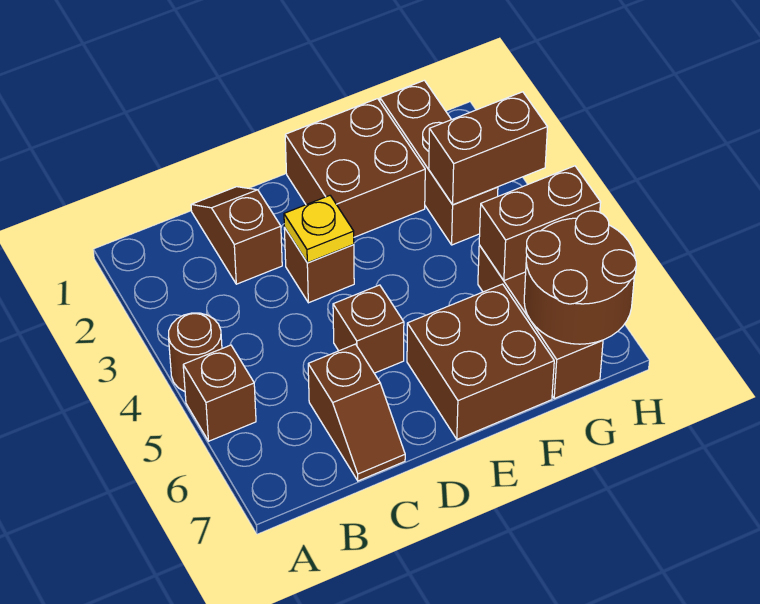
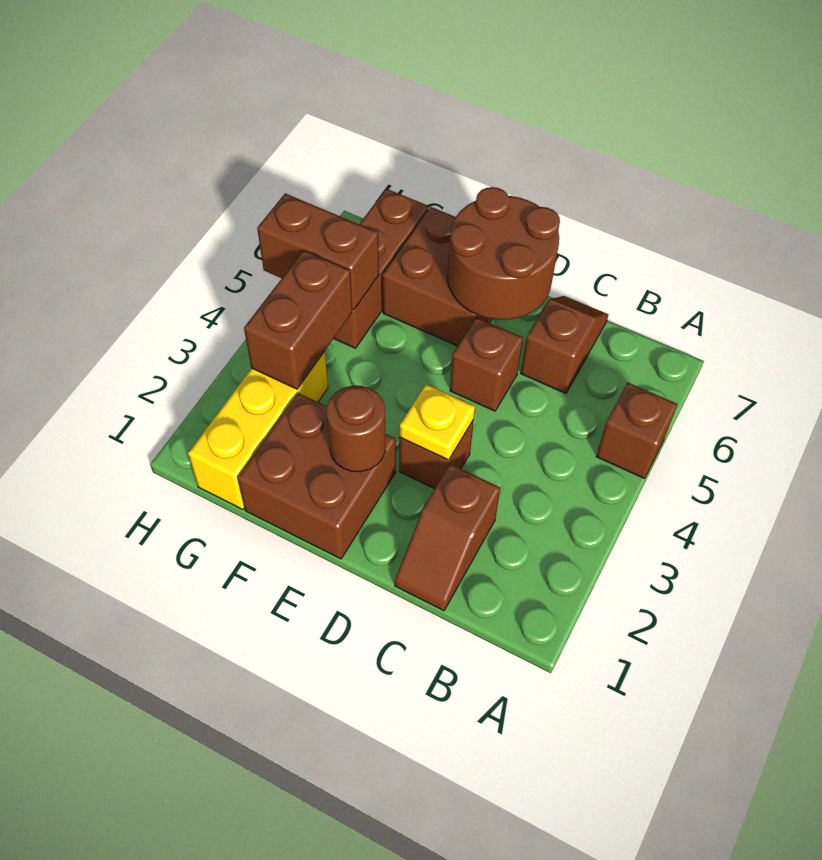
brown 1x1 round brick [169,313,222,392] -> brown 1x1 round brick moved to [326,386,385,472]
brown 1x3 brick [380,80,498,245] -> yellow 1x3 brick [188,351,328,510]
brown 1x2 brick [429,92,547,205] -> brown 1x2 brick turned to [244,250,352,389]
brown 2x2 round brick [524,211,636,344] -> brown 2x2 round brick moved to [448,187,560,320]

